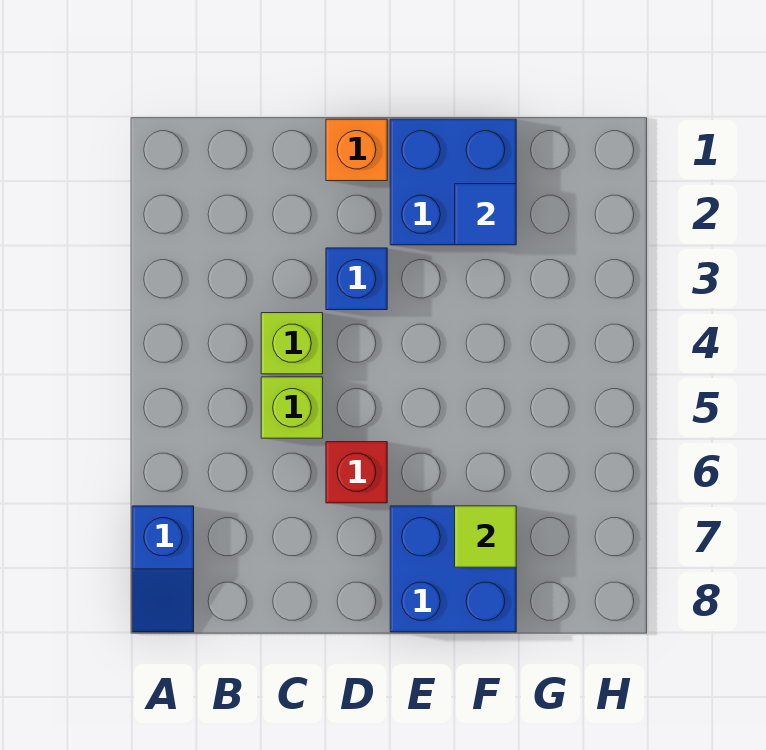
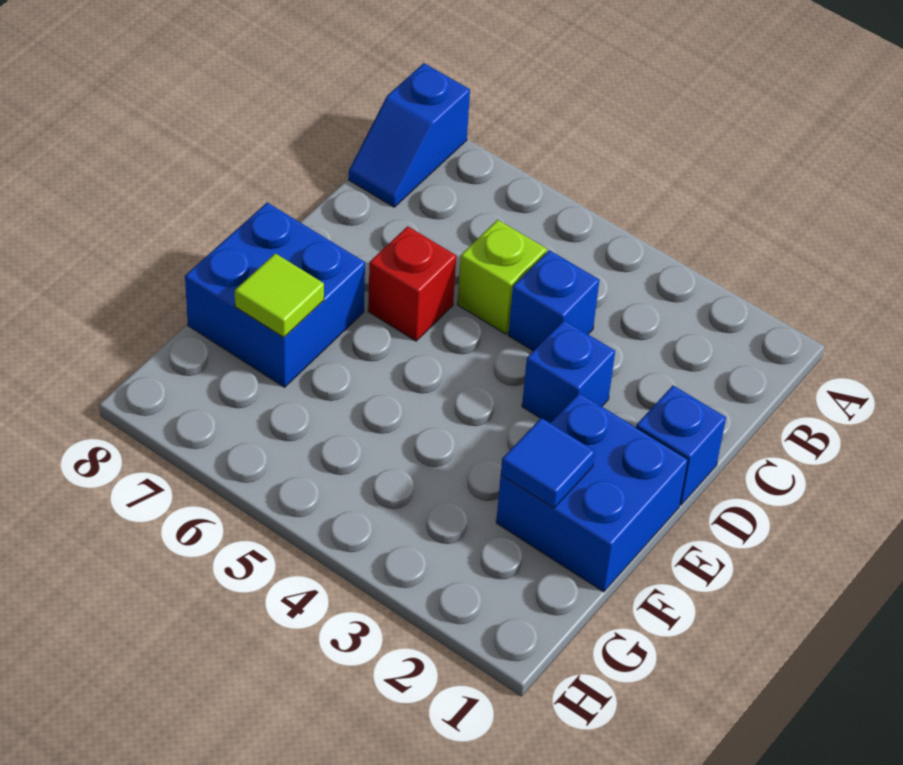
blue 1x2 slope [132,506,194,632] -> blue 1x2 slope turned to [349,63,470,207]
lime 1x1 brick [261,313,323,374] -> blue 1x1 brick [508,250,599,351]
orange 1x1 brick [326,119,387,181] -> blue 1x1 brick [636,386,726,505]

